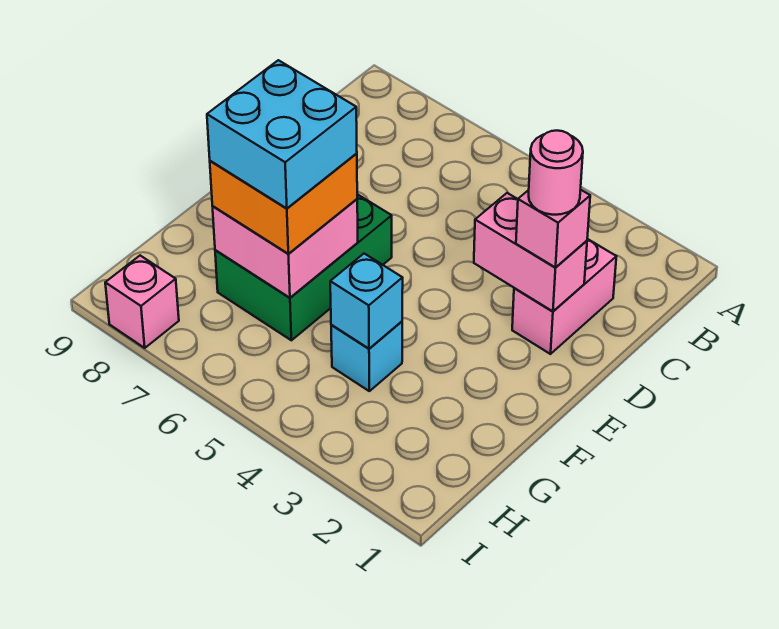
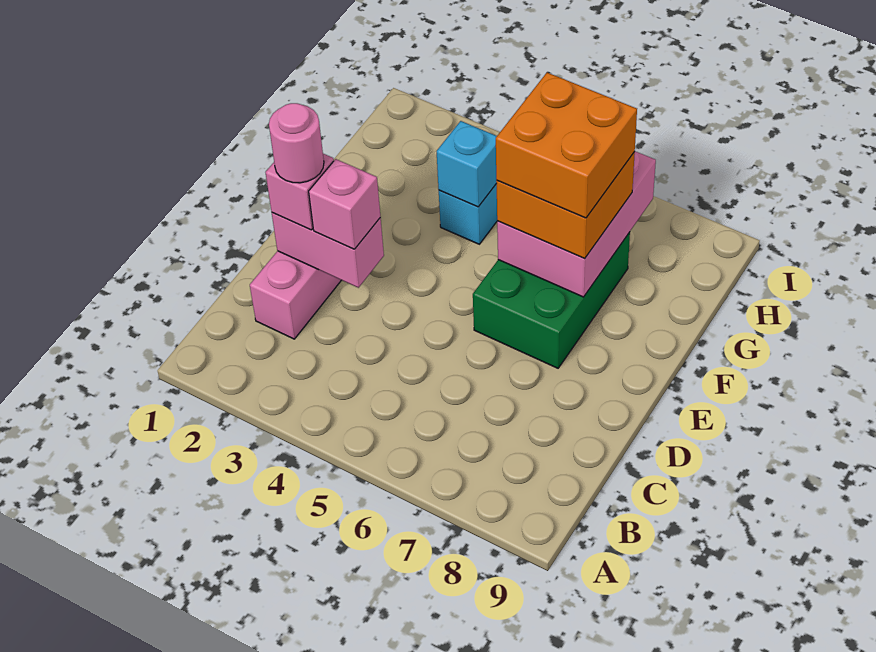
pink 2x2 brick [213,199,358,298] -> pink 2x3 brick [497,151,656,297]
cyan 2x2 brick [207,60,357,208] -> orange 2x2 brick [496,73,637,218]
pink 1x1 brick [105,256,179,348] -> pink 1x1 brick moved to [309,159,380,249]

